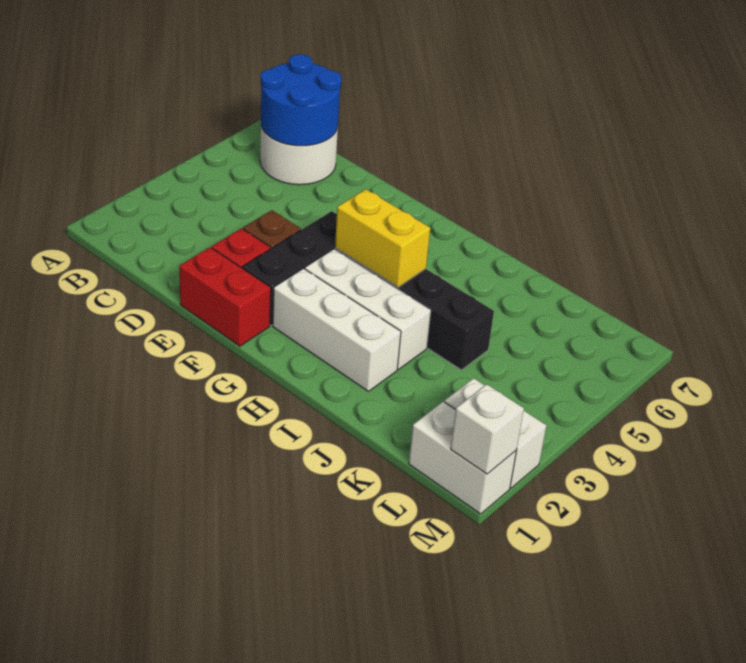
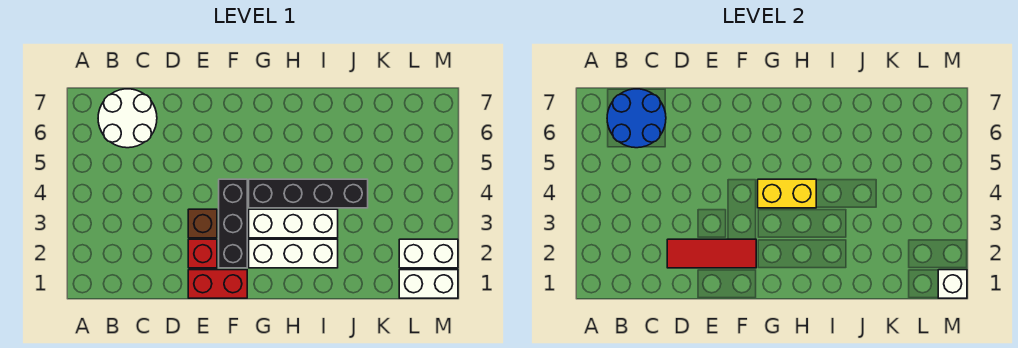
none -> red 1x3 tile [667,239,756,268]

